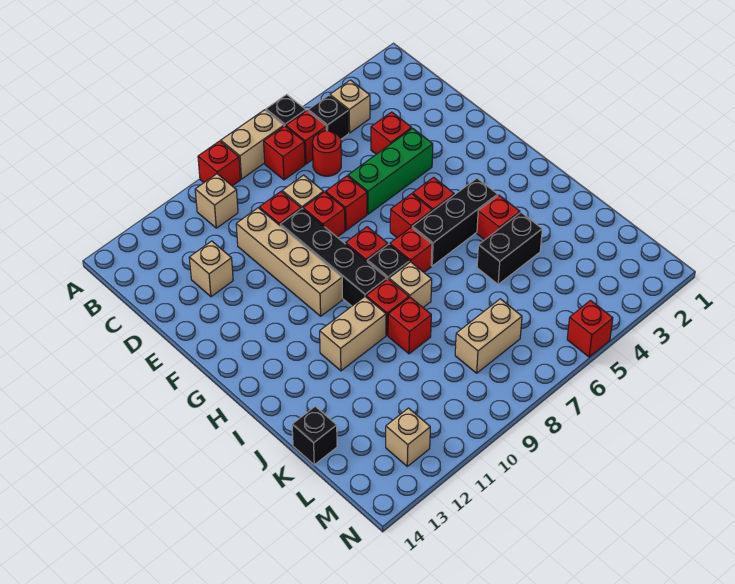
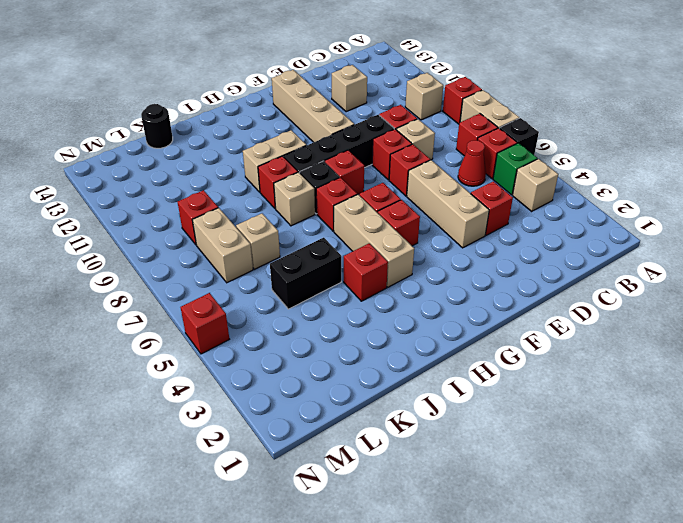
black 1x1 brick [308,95,349,139] -> green 1x1 brick [493,143,537,195]
red 1x1 round brick [312,131,341,176] -> red 1x1 cone [458,140,486,186]
tan 1x4 brick [236,208,342,316] -> tan 1x4 brick turned to [272,70,354,142]
green 1x3 brick [348,128,433,214] -> tan 1x3 brick [407,160,489,248]
black 1x3 brick [412,178,498,266] -> tan 1x3 brick [334,194,414,287]
tan 1x2 brick [320,297,386,371] -> tan 1x2 brick turned to [243,130,306,192]
black 1x2 brick [477,213,542,284] -> black 1x2 brick turned to [270,238,341,309]
red 1x1 brick [388,297,431,354] -> red 1x1 brick moved to [178,190,218,245]
black 1x1 brick [292,406,337,465] -> black 1x1 round brick [141,104,173,148]
tan 1x1 brick [386,408,430,466] -> tan 1x1 brick moved to [236,214,280,269]

